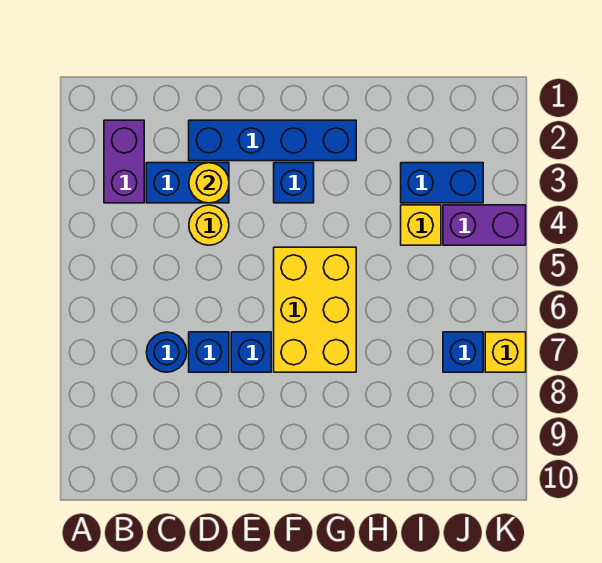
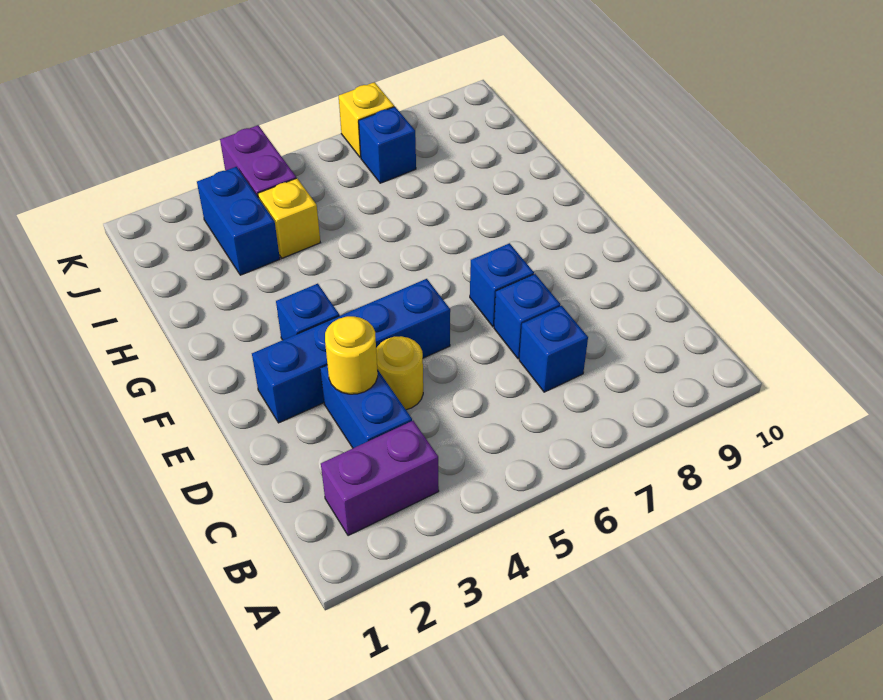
blue 1x1 round brick [147,332,187,372] -> blue 1x1 brick [519,306,588,392]
blue 1x4 brick [189,120,356,161] -> blue 1x4 brick turned to [252,279,450,423]
yellow 2x3 brick [274,247,356,372] -> none

